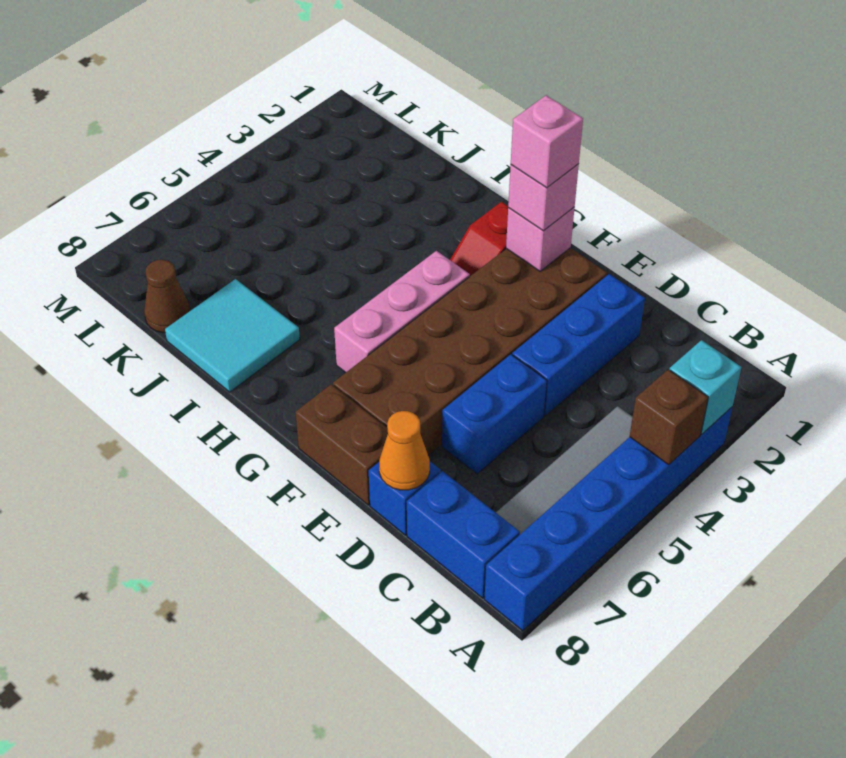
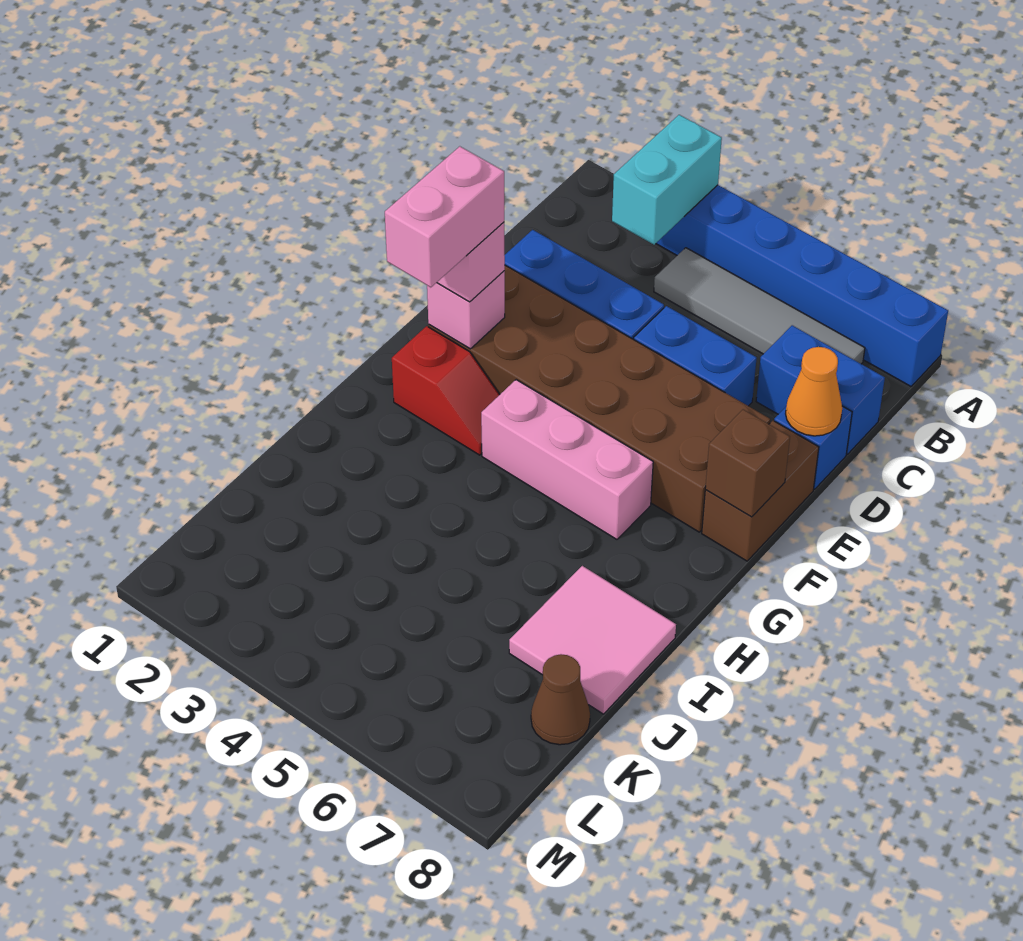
cyan 1x1 brick [669,340,741,434] -> cyan 1x2 brick [612,115,722,245]
brown 1x1 brick [630,369,708,465] -> brown 1x1 brick moved to [705,409,790,517]
blue 1x2 brick [407,471,520,598] -> blue 1x2 brick turned to [756,325,885,454]
pink 1x1 brick [511,95,583,188] -> pink 1x2 brick [385,146,504,287]
cyan 2x2 tile [165,279,300,392] -> pink 2x2 tile [509,566,676,714]

